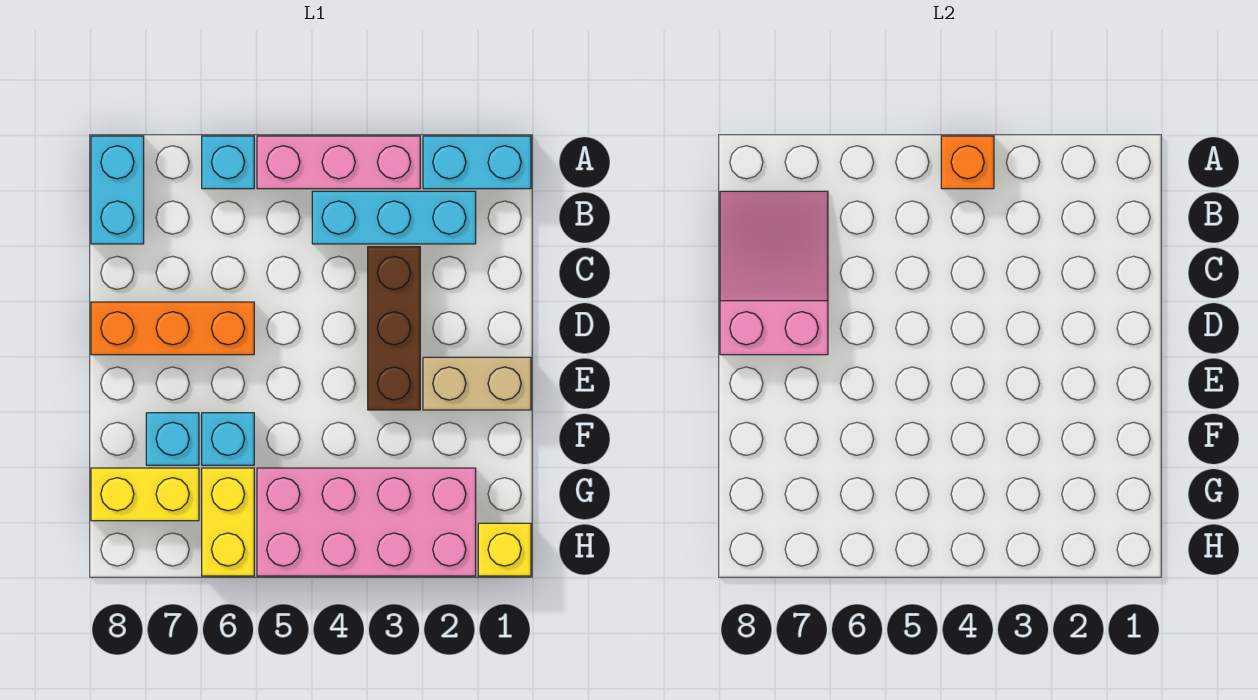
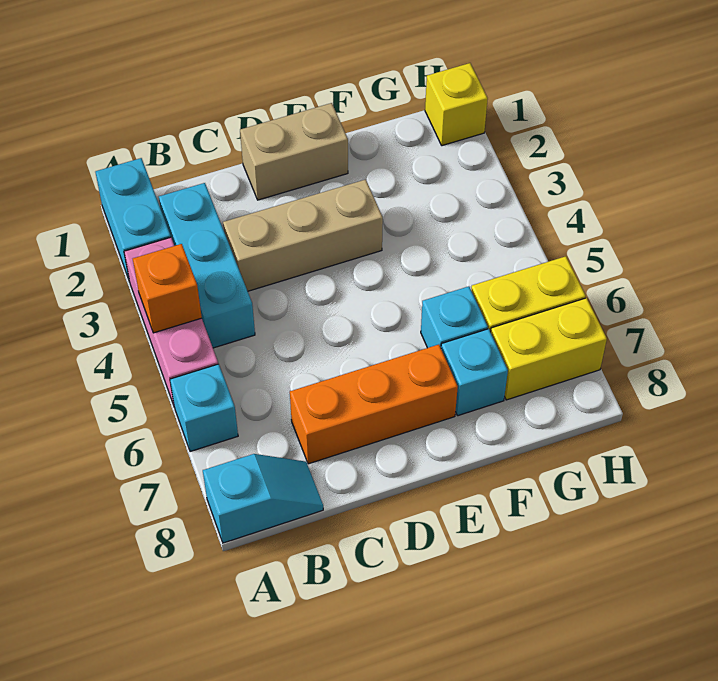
cyan 1x2 brick [91,136,144,244] -> cyan 1x2 slope [203,454,323,543]
pink 2x3 slope [720,191,828,355] -> none
brown 1x3 brick [368,247,420,410] -> tan 1x3 brick [223,179,383,291]
orange 1x3 brick [91,302,254,355] -> orange 1x3 brick turned to [290,345,458,464]
tan 1x2 brick [423,357,531,410] -> tan 1x2 brick turned to [240,103,348,200]
pink 2x4 brick [257,468,476,576] -> none
yellow 1x2 brick [91,468,199,521] -> yellow 1x2 brick turned to [491,298,607,400]

